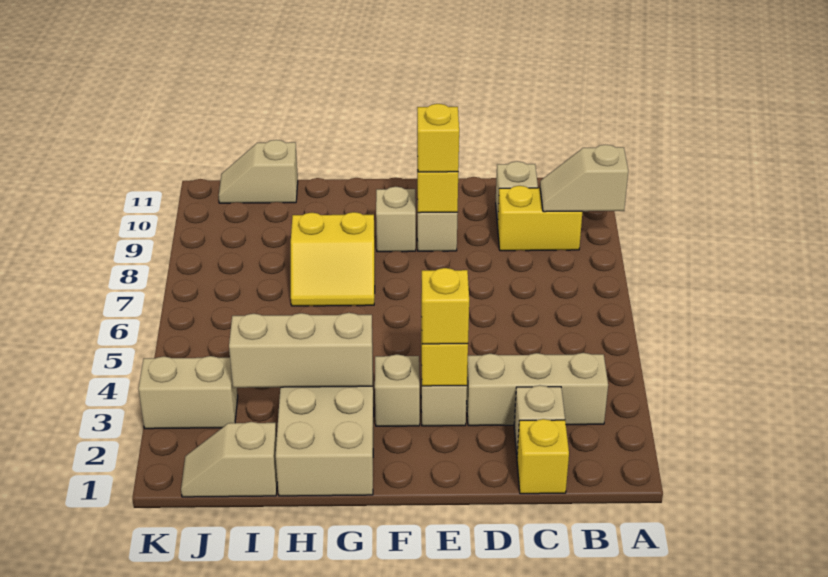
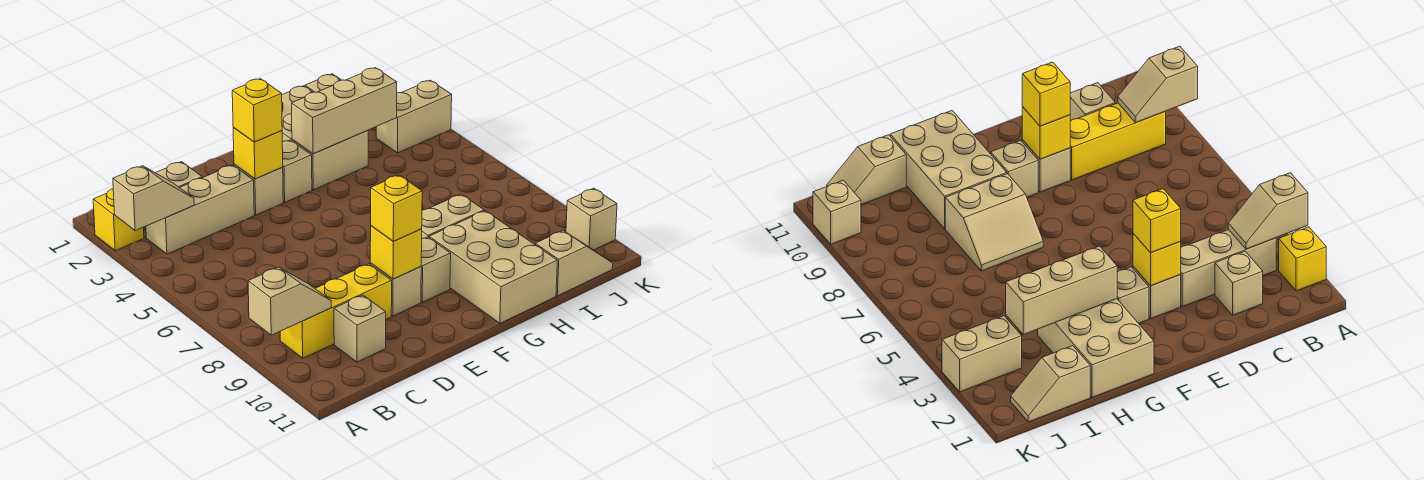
none -> tan 1x2 slope [113,166,194,231]
yellow 1x2 brick [498,186,582,251] -> yellow 1x3 brick [280,264,392,358]
yellow 1x1 brick [517,419,569,494] -> yellow 1x1 brick moved to [93,189,144,251]
yellow 2x2 slope [291,212,375,306] -> tan 2x2 slope [422,194,484,239]
none -> tan 2x3 brick [429,211,557,323]
none -> tan 1x1 brick [566,188,617,250]

